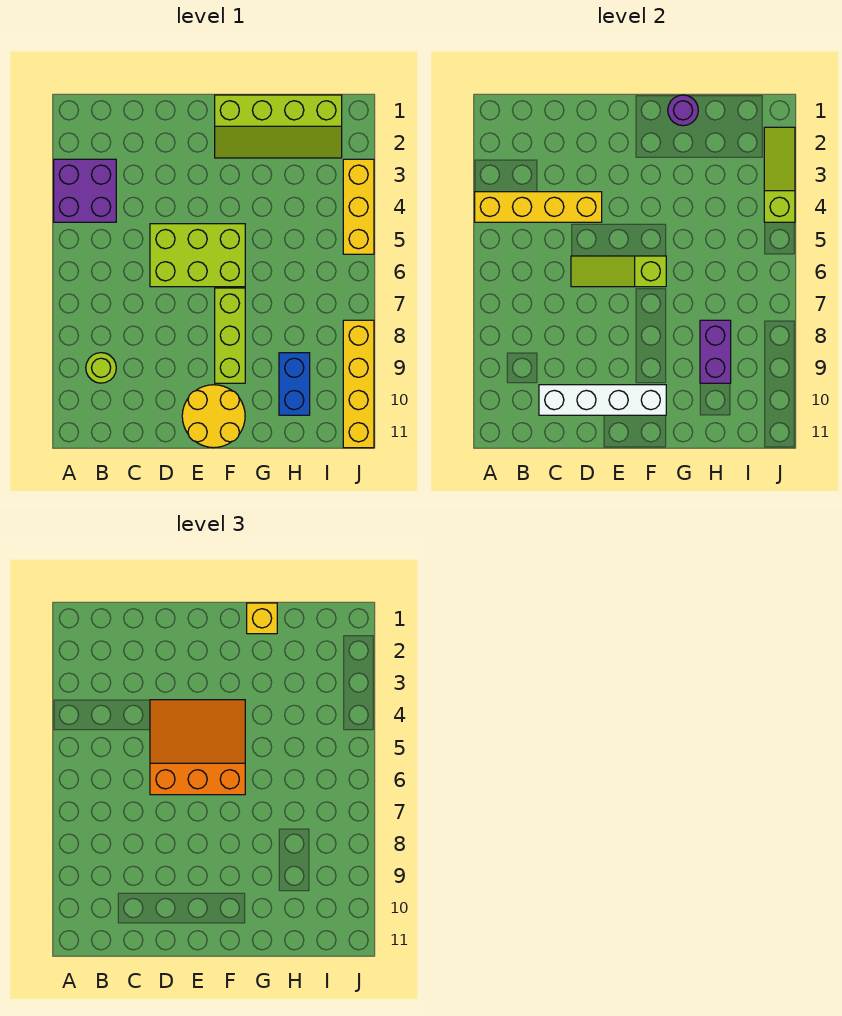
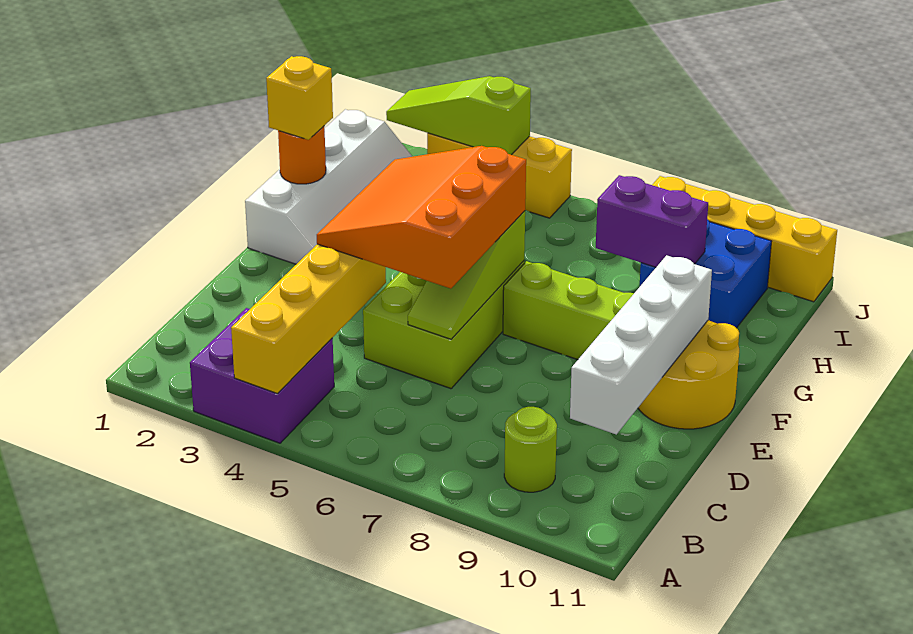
lime 2x4 slope [215,95,342,158] -> white 2x4 slope [245,109,412,264]
purple 1x1 round brick [668,95,698,126] -> orange 1x1 round brick [278,126,326,184]
blue 1x2 brick [279,353,310,415] -> blue 2x2 brick [640,219,772,328]

